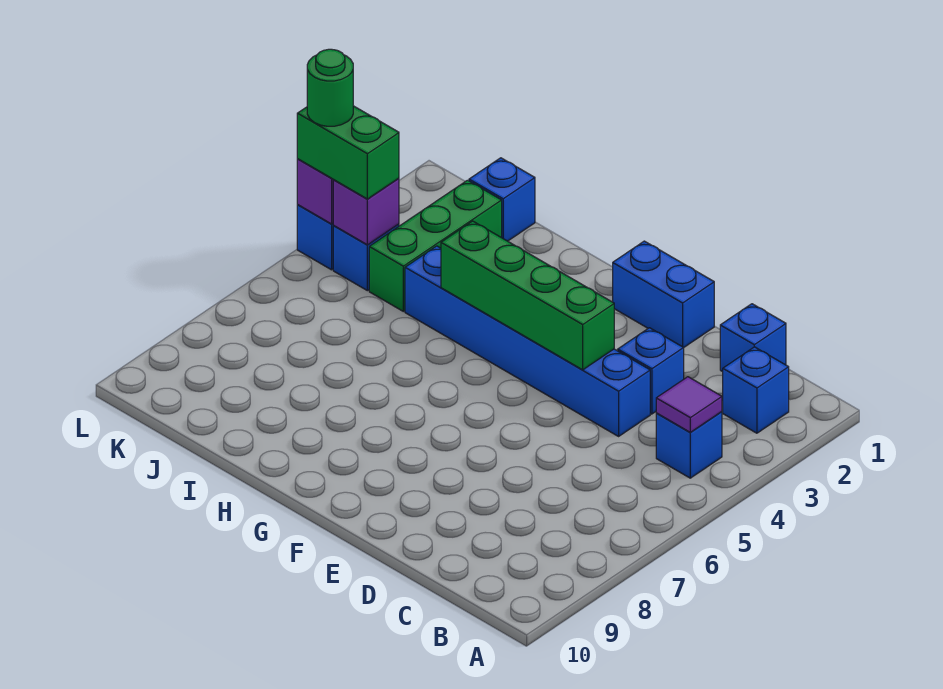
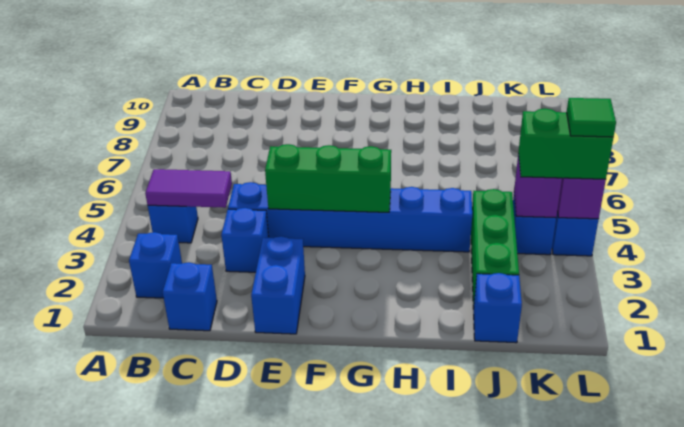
purple 1x1 tile [656,377,722,432] -> purple 1x2 tile [145,169,232,208]
blue 1x2 brick [613,241,714,348] -> blue 1x2 brick turned to [251,236,305,334]
green 1x4 brick [441,221,614,370] -> green 1x3 brick [265,144,391,212]
green 1x1 round brick [307,49,353,126] -> green 1x1 tile [567,98,616,137]

